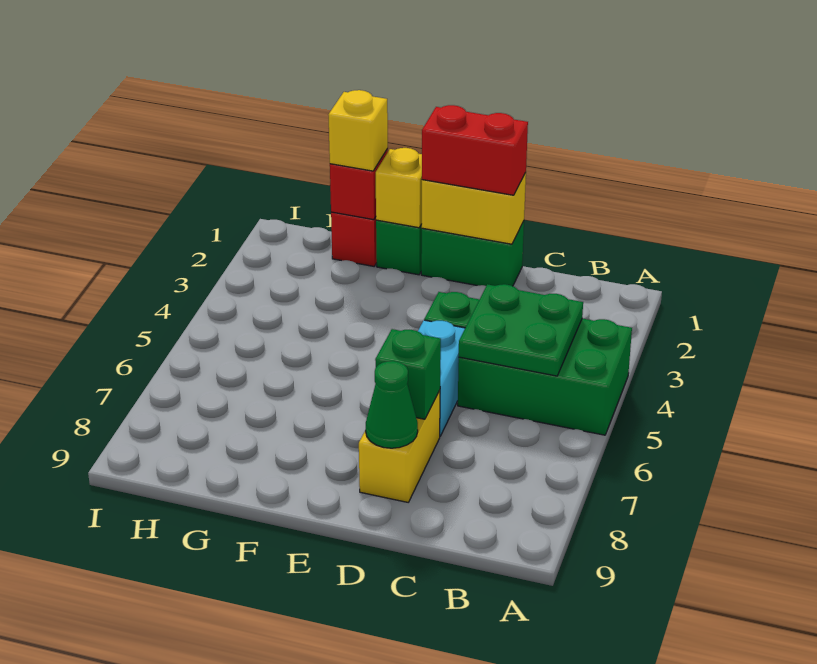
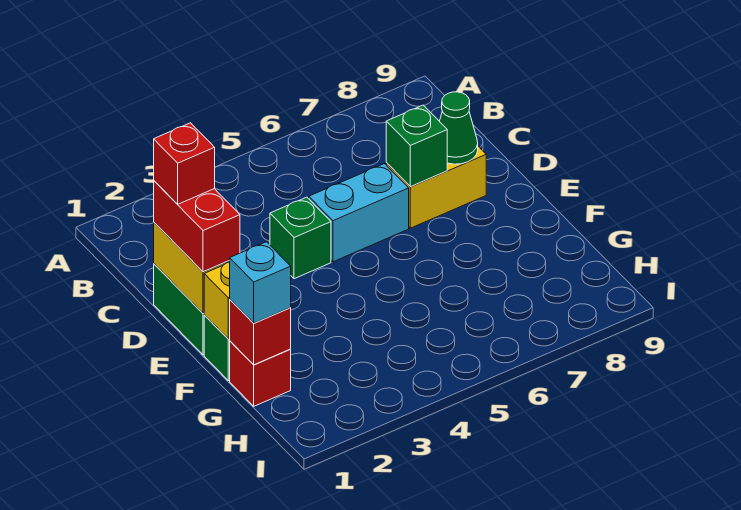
green 2x3 brick [458,319,632,435] -> none
green 2x2 plate [459,284,583,376] -> none
none -> red 1x1 brick [154,123,215,204]
yellow 1x1 brick [328,90,388,171] -> cyan 1x1 brick [229,242,291,323]

